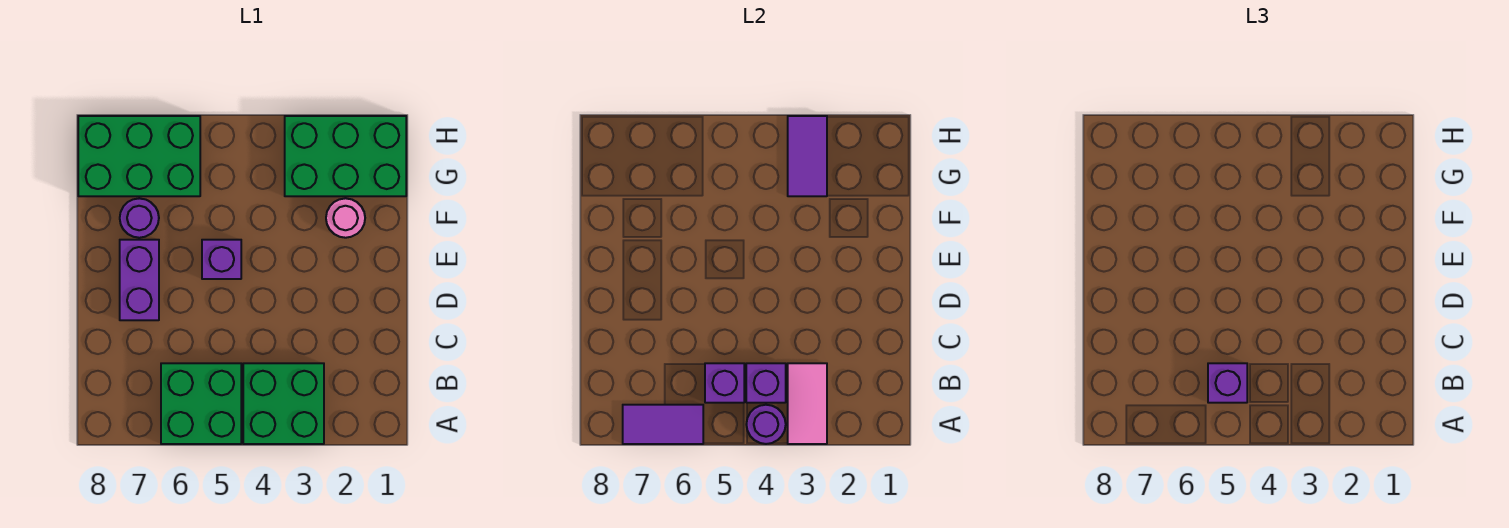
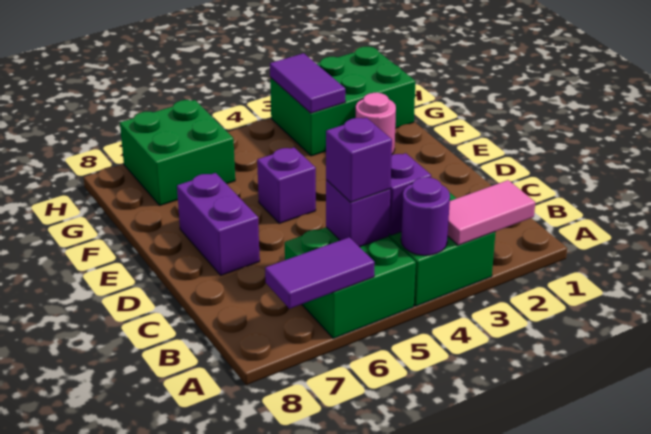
pink 1x2 tile [788,363,827,444] -> pink 1x2 tile turned to [448,180,535,245]
purple 1x1 round brick [120,198,159,238] -> none
green 2x3 brick [78,116,200,196] -> green 2x2 brick [120,100,235,205]

